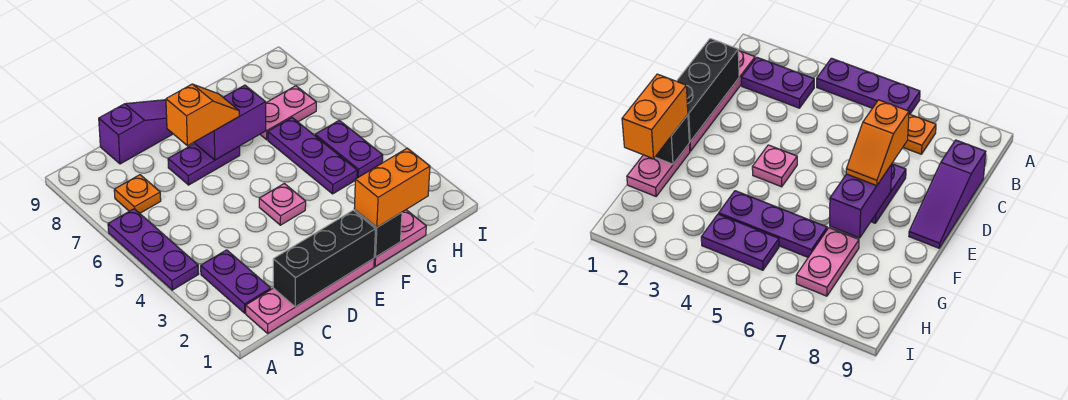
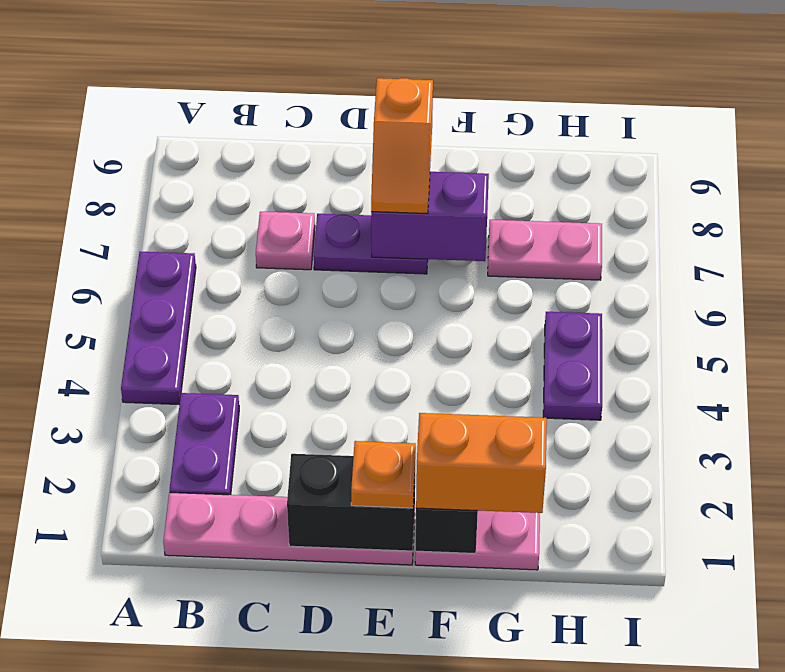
orange 1x1 plate [114,175,161,213] -> orange 1x1 plate moved to [351,441,416,508]
black 1x3 brick [273,210,376,307] -> black 1x2 brick [287,454,415,551]
purple 1x3 slope [99,100,173,164] -> none
orange 1x2 slope [166,84,239,146] -> orange 1x2 slope turned to [371,78,433,214]
pink 1x1 plate [259,183,306,225] -> pink 1x1 plate moved to [256,212,315,270]
purple 1x3 plate [268,118,357,194] -> none

